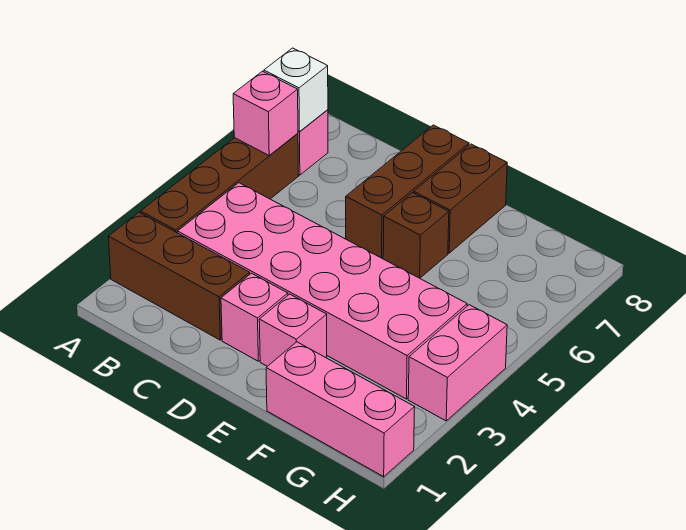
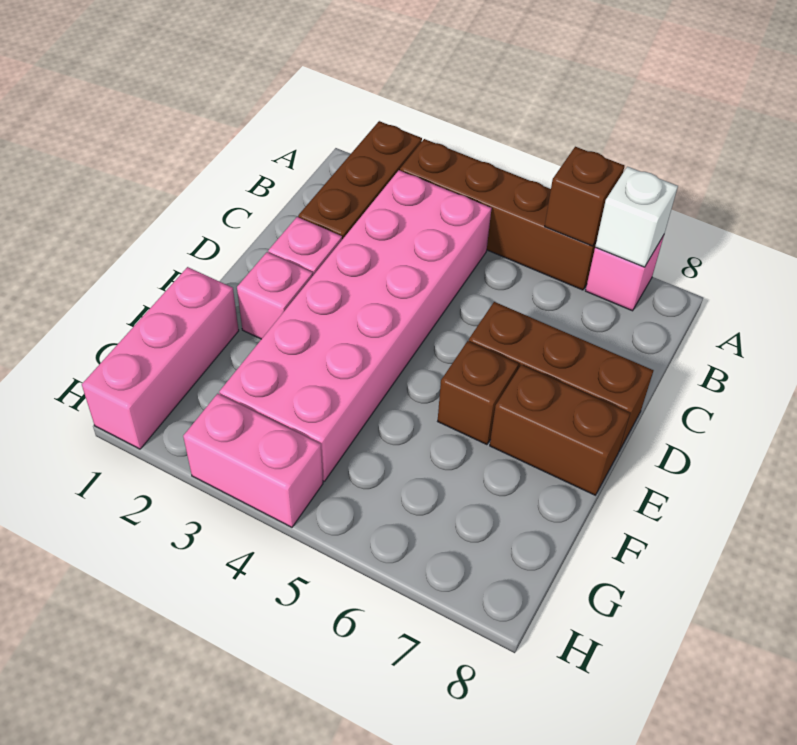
pink 1x1 brick [233,71,298,156] -> brown 1x1 brick [545,147,624,246]

